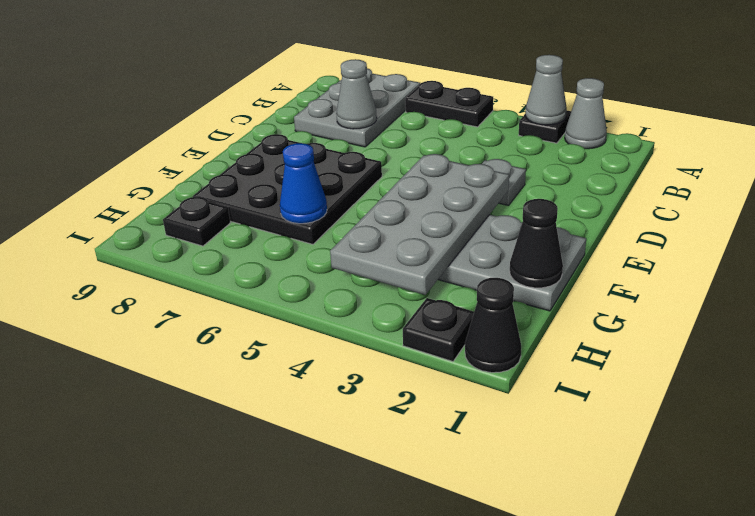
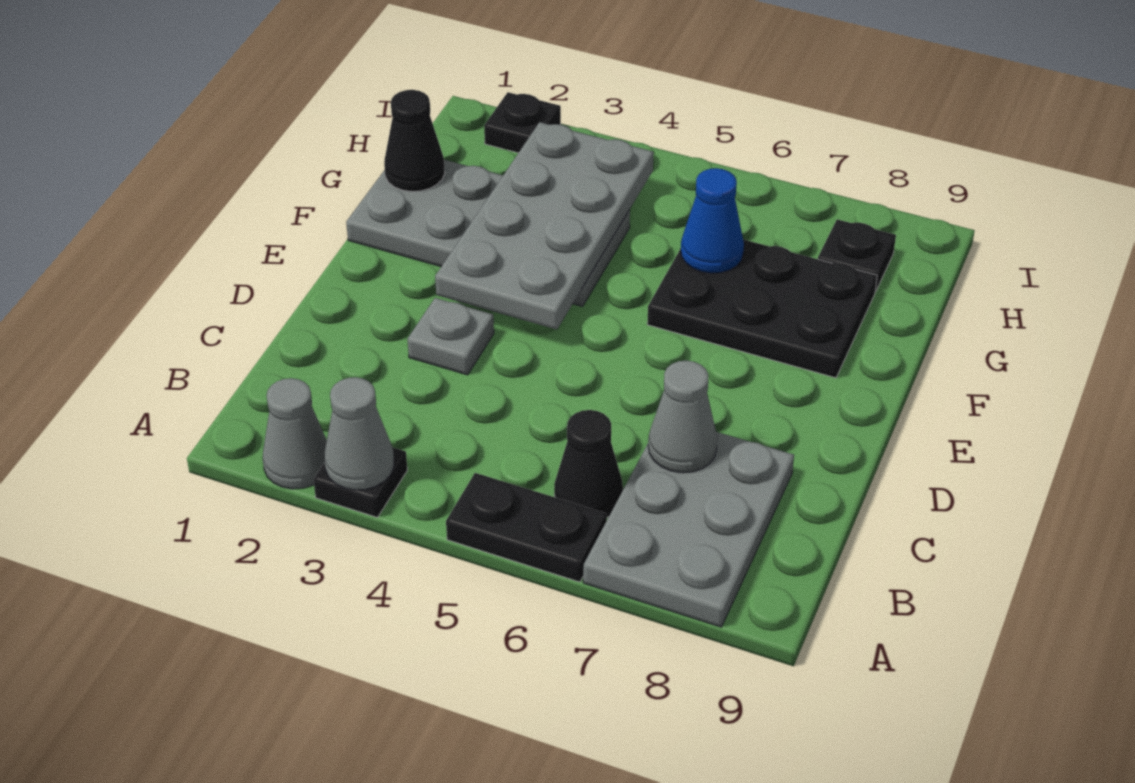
black 3x3 plate [193,134,382,244] -> black 2x3 plate [647,239,877,378]
black 1x1 cone [465,278,521,373] -> black 1x1 cone moved to [554,410,623,517]

